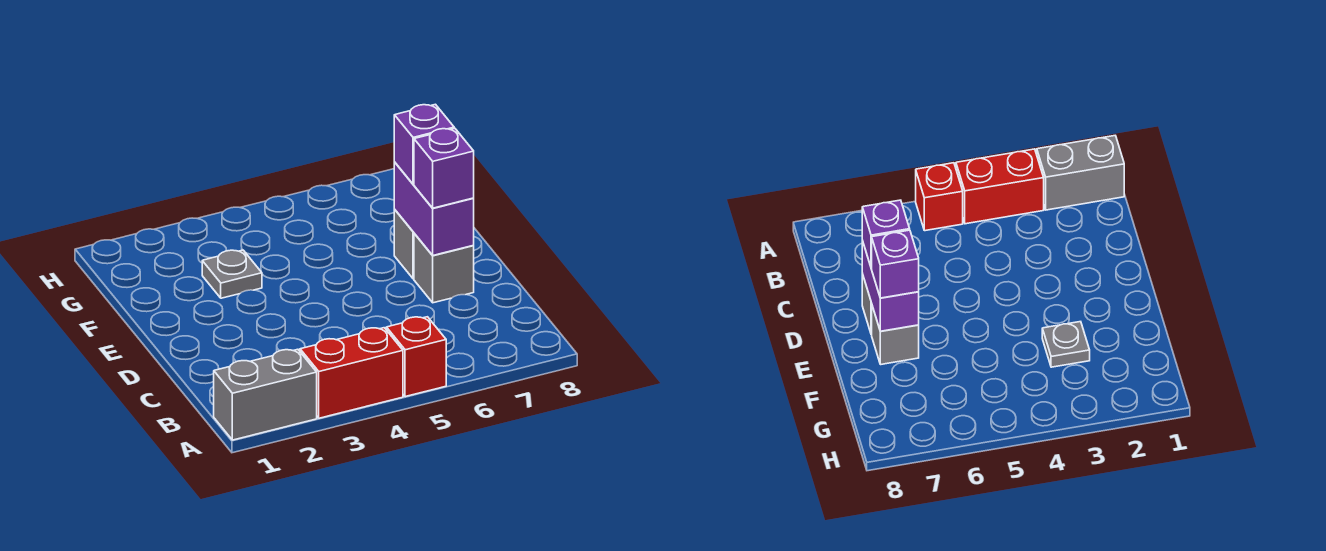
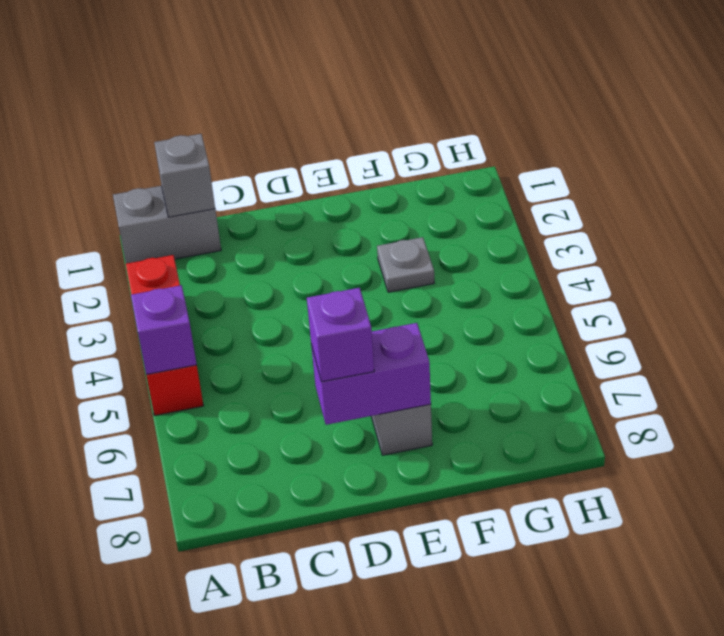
grey 1x2 brick [214,349,317,440] -> grey 1x2 brick turned to [113,186,221,264]
grey 1x1 brick [414,233,474,303] -> grey 1x1 brick moved to [154,134,215,217]
purple 1x1 brick [394,104,454,184] -> purple 1x1 brick moved to [131,285,197,375]

